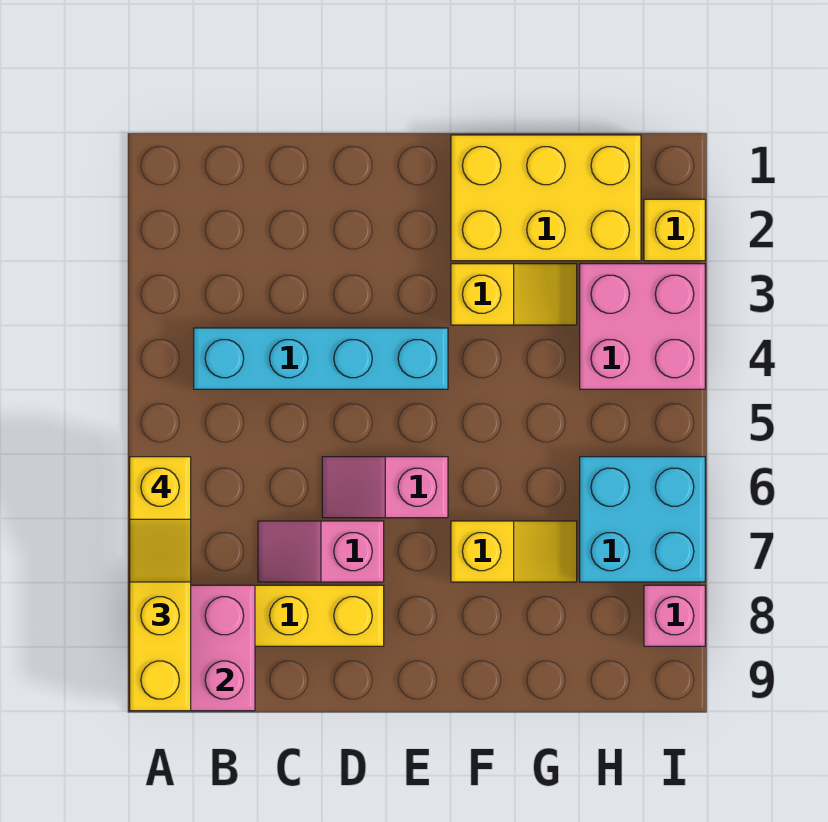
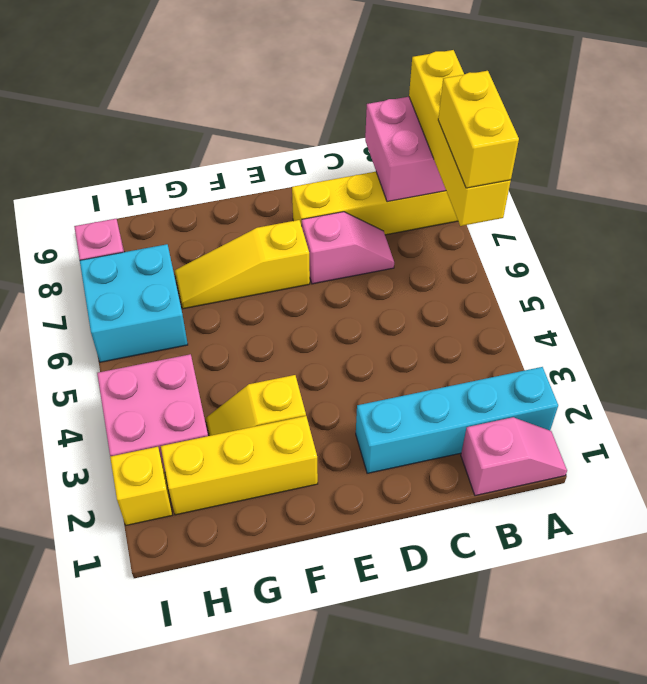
yellow 1x2 slope [130,457,191,582] -> yellow 1x2 brick [438,71,519,188]
cyan 1x4 brick [194,328,448,389] -> cyan 1x4 brick moved to [356,367,558,473]
pink 1x2 slope [322,457,448,518] -> pink 1x2 slope moved to [461,417,567,496]
yellow 2x3 brick [451,135,641,261] -> yellow 1x3 brick [161,416,318,515]
yellow 1x2 slope [451,521,577,582] -> yellow 1x3 slope [175,220,310,309]

